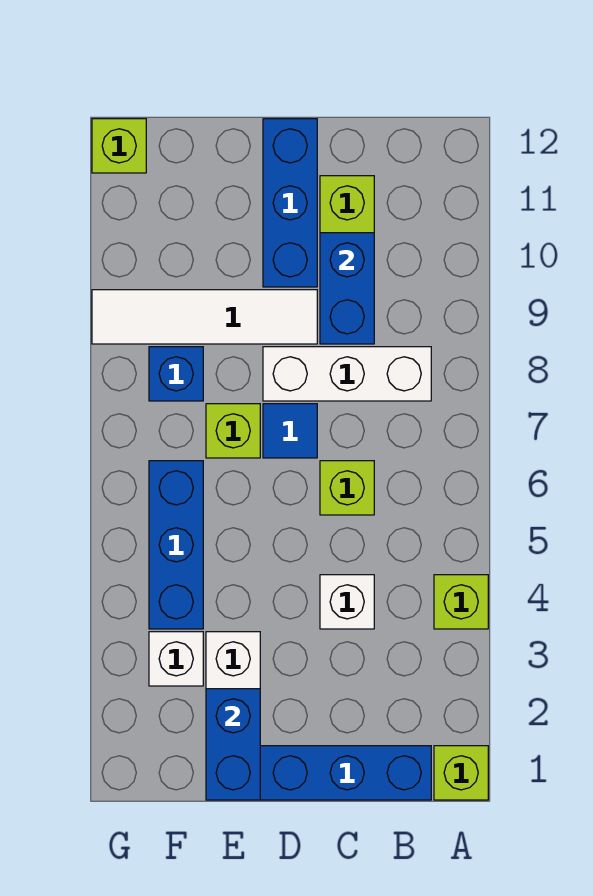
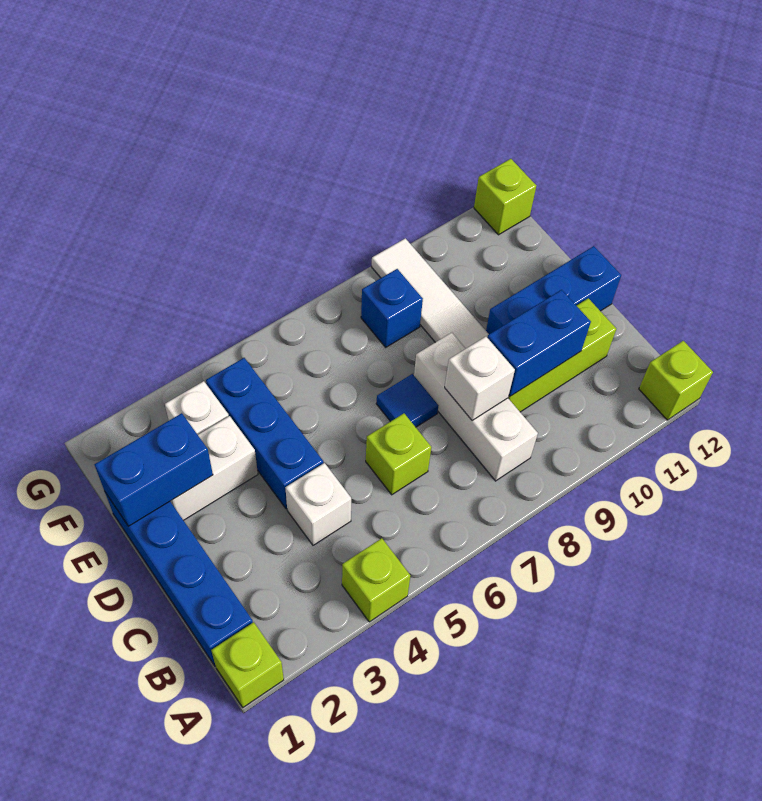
none -> white 1x1 brick [445,337,515,421]
lime 1x1 brick [206,404,260,458] -> lime 1x1 brick moved to [639,341,713,420]
blue 1x3 brick [149,461,203,629] -> blue 1x3 brick turned to [206,358,323,509]

